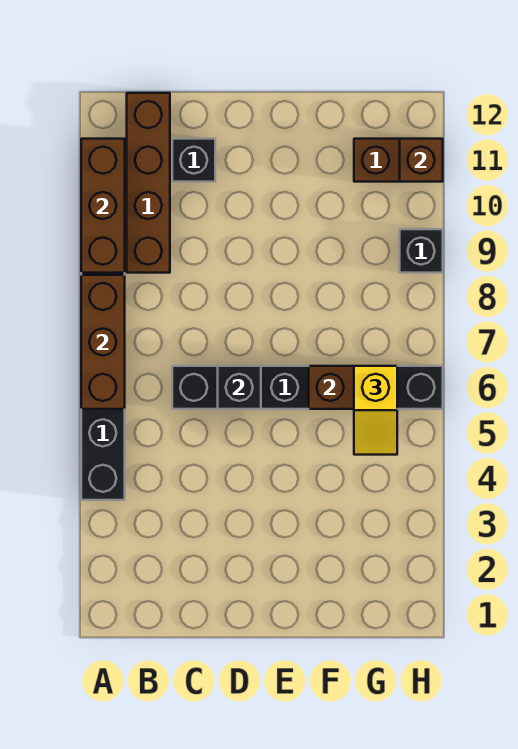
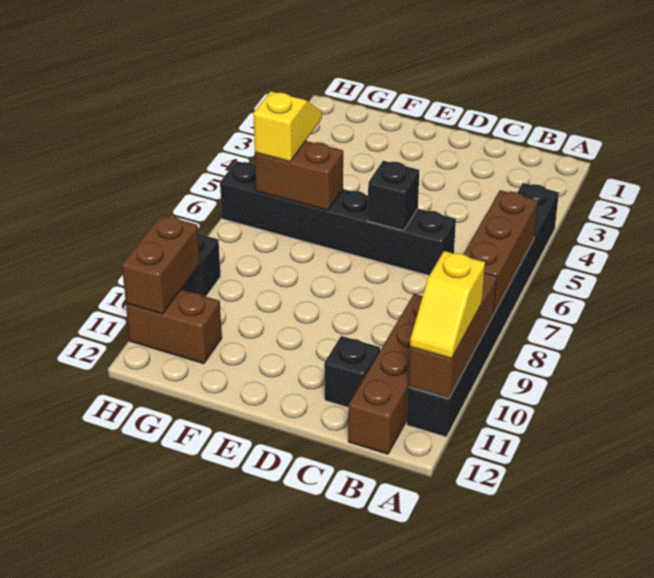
none -> yellow 1x2 slope [410,251,485,359]
brown 1x1 brick [400,139,443,182] -> brown 1x2 brick [122,215,200,314]

